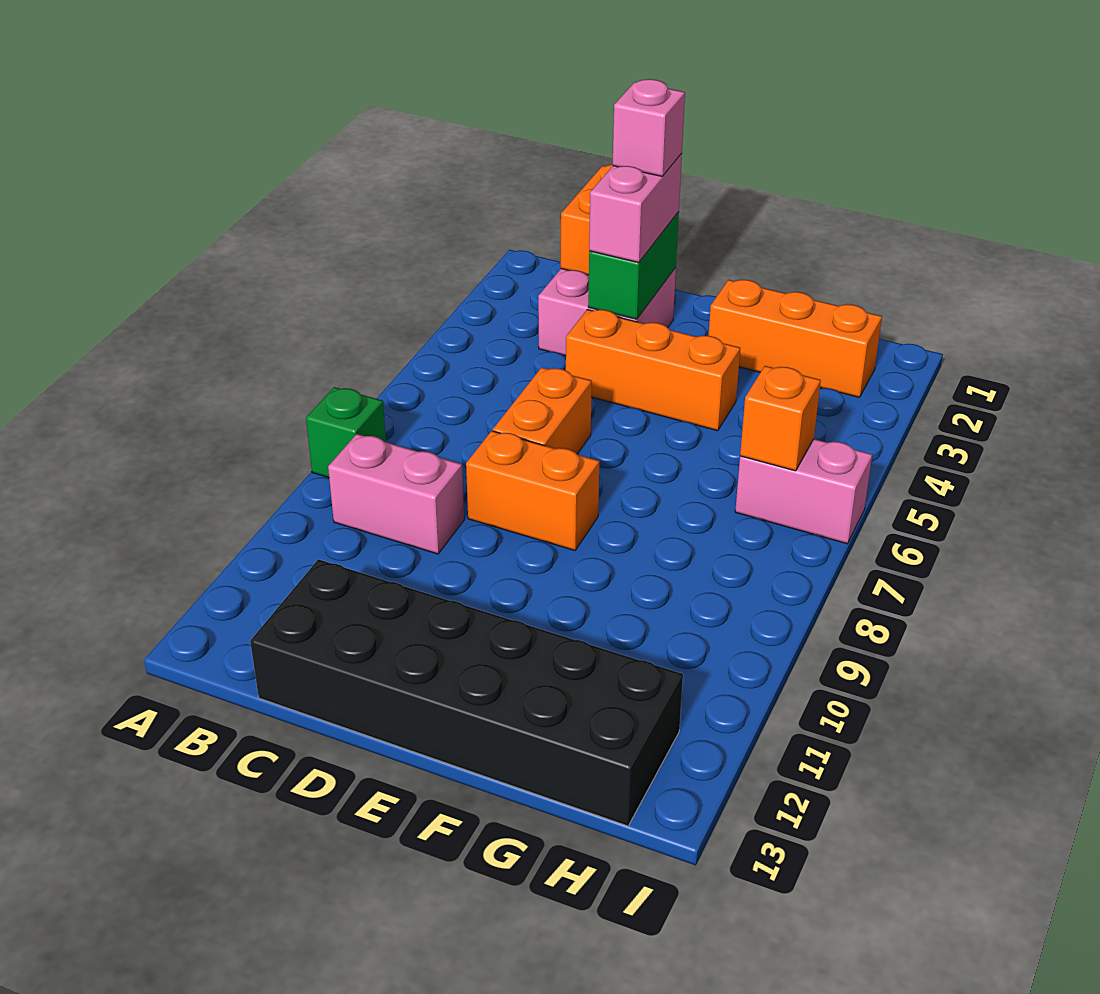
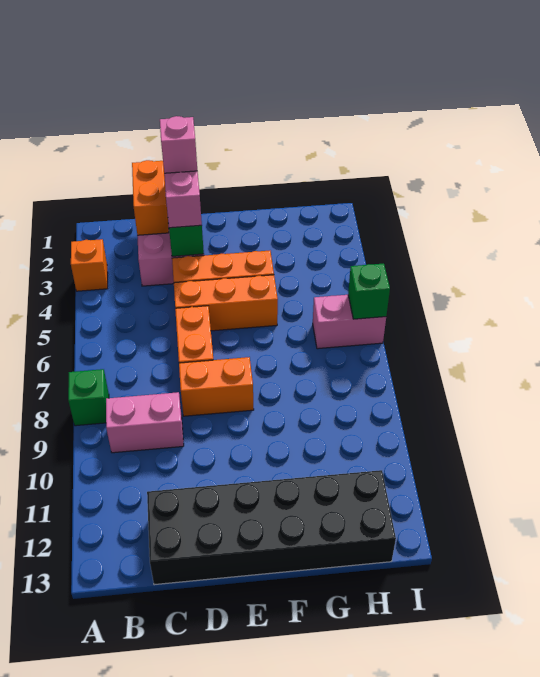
orange 1x3 brick [709,280,882,397] -> orange 1x3 brick moved to [174,275,278,331]
orange 1x1 brick [740,366,821,471] -> orange 1x1 brick moved to [71,239,108,291]
none -> green 1x1 brick [348,264,390,319]

